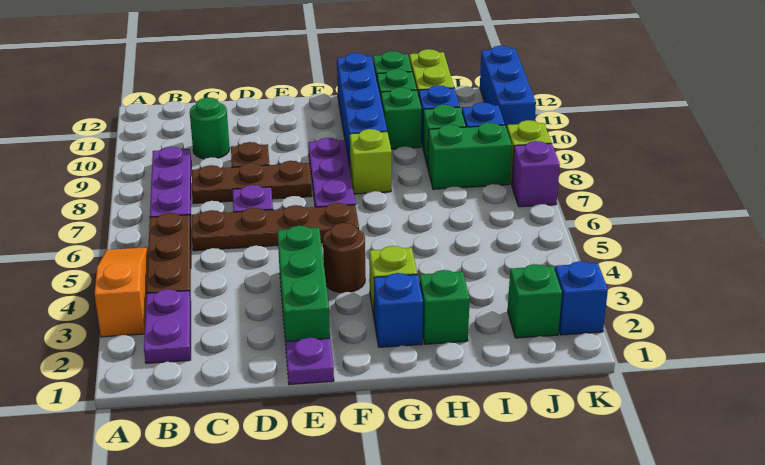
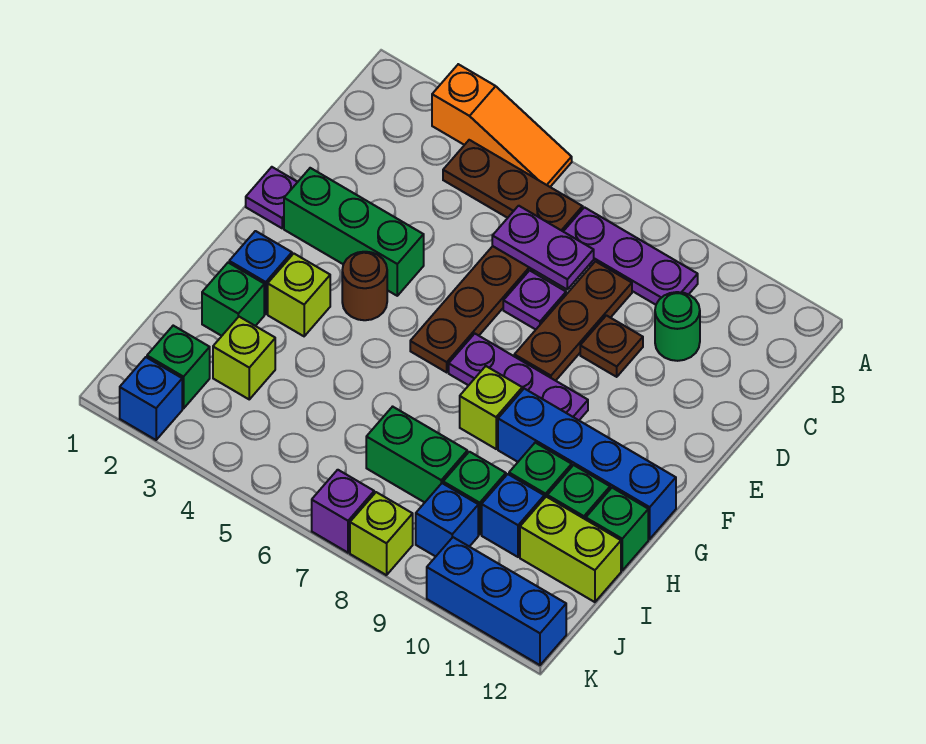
purple 1x2 plate [144,289,191,363] -> purple 1x2 plate moved to [492,206,594,289]
none -> lime 1x1 brick [213,317,275,399]
green 1x2 brick [428,122,512,189] -> green 1x2 brick turned to [366,407,467,502]

